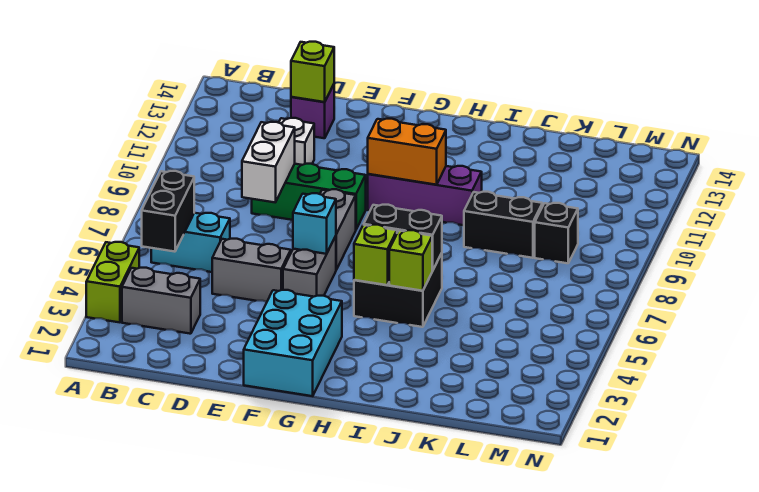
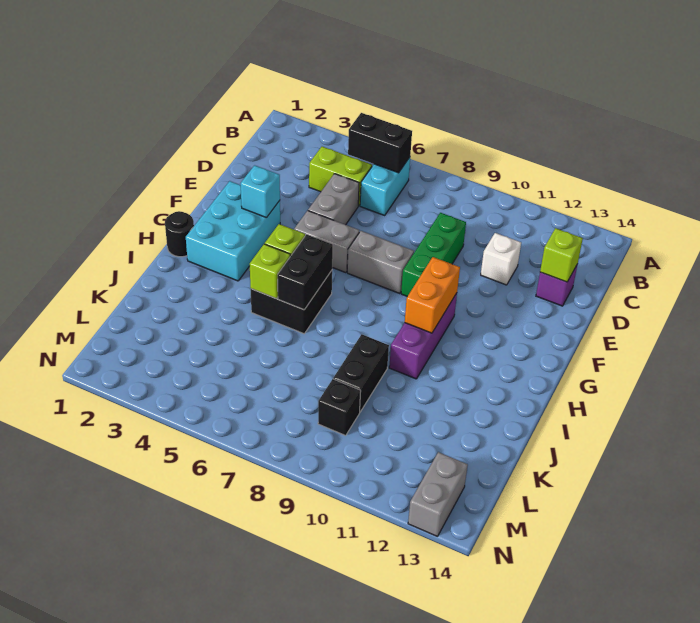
lime 1x2 brick [86,242,139,322] -> lime 1x2 brick moved to [309,147,372,206]
grey 1x2 brick [122,268,200,334] -> grey 1x2 brick moved to [408,452,468,536]
white 1x2 brick [242,122,295,202] -> none
cyan 2x3 brick [244,290,342,396] -> cyan 2x3 brick turned to [186,181,280,281]
cyan 1x1 brick [293,193,336,254] -> cyan 1x1 brick moved to [241,165,280,218]
none -> black 1x1 round brick [165,211,194,257]

